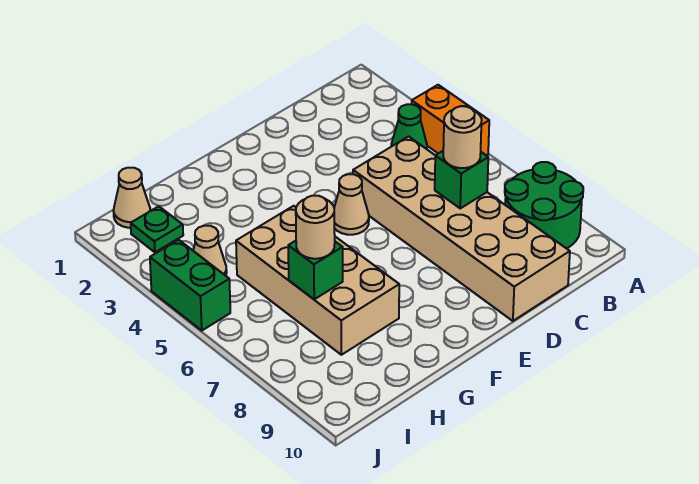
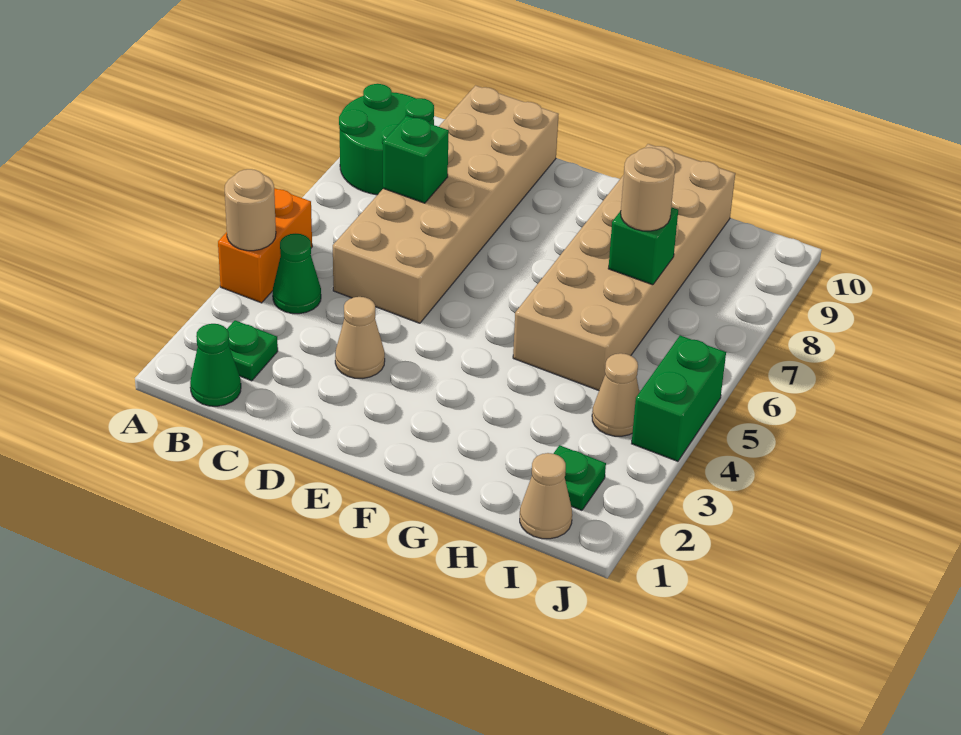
none -> green 1x1 cone [190,324,241,406]
none -> green 1x1 plate [227,320,278,381]
tan 1x1 round brick [443,106,482,168] -> tan 1x1 round brick moved to [225,169,276,251]
tan 1x1 cone [334,174,369,235] -> tan 1x1 cone moved to [335,297,385,378]
tan 2x4 brick [236,206,399,355] -> tan 2x6 brick [513,144,735,390]

